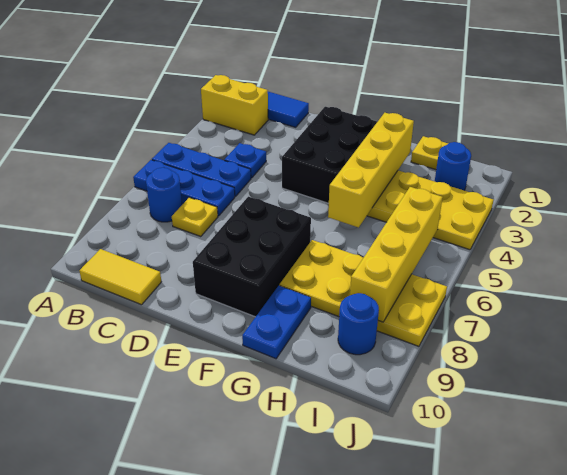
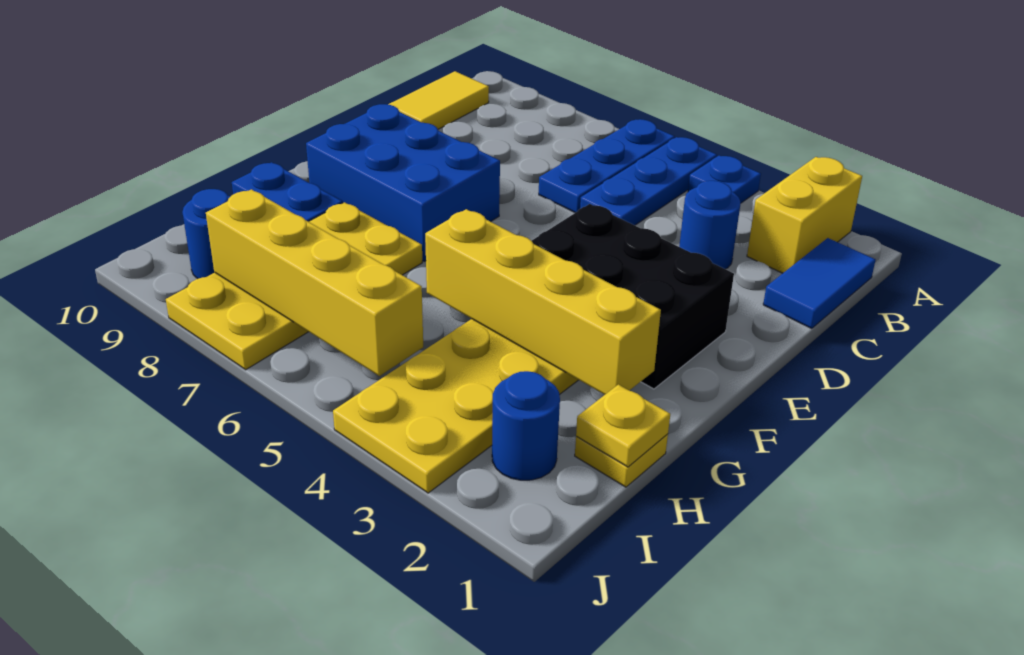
blue 1x1 round brick [146,168,182,222] -> blue 1x1 round brick moved to [679,181,741,269]
blue 1x1 plate [224,143,266,178] -> blue 1x1 plate moved to [688,156,761,203]
yellow 1x1 plate [172,197,218,237] -> yellow 1x1 plate moved to [576,384,670,467]
black 2x3 brick [193,197,311,317] -> blue 2x3 brick [306,104,500,261]

